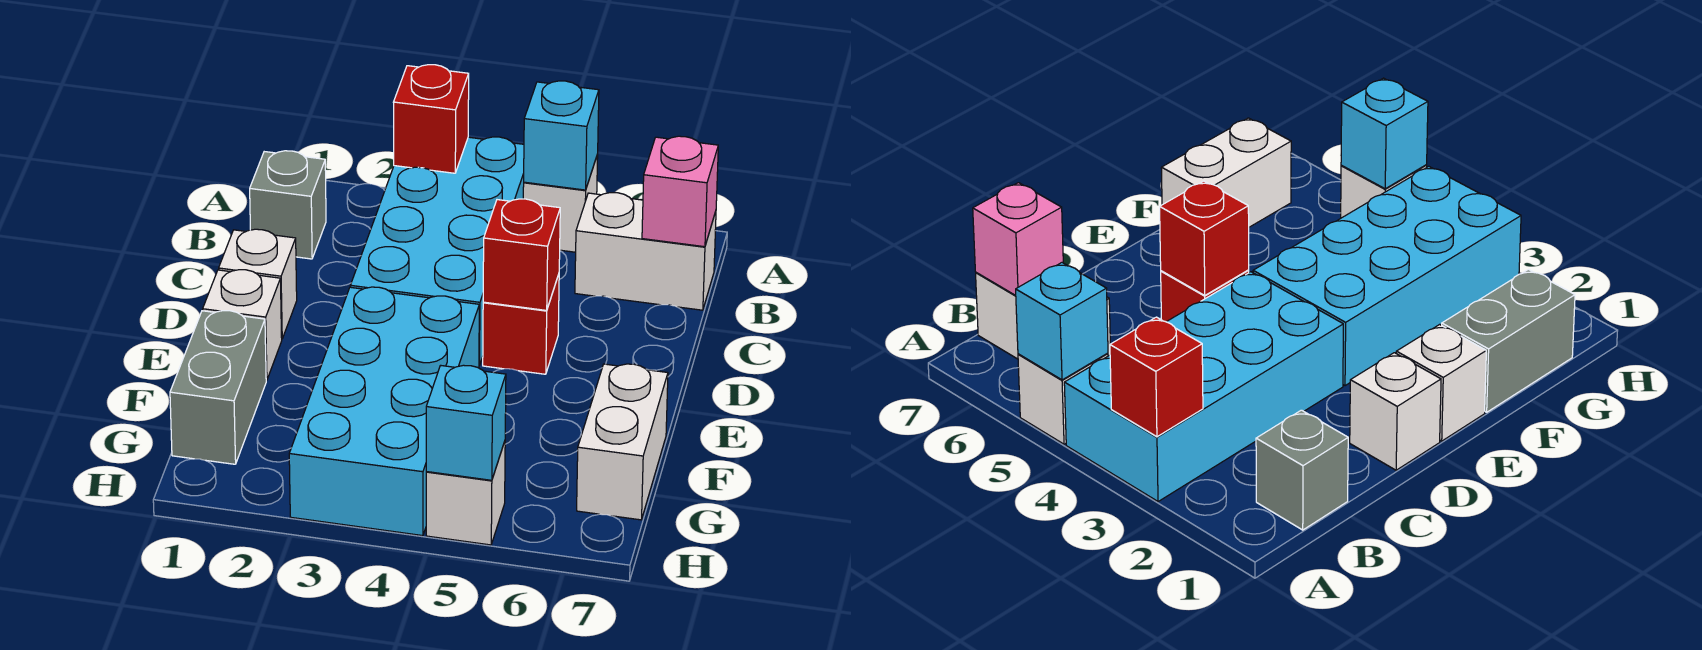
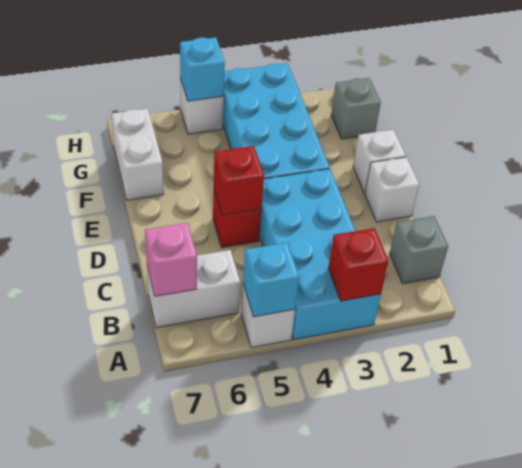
grey 1x2 brick [170,311,266,464] -> grey 1x1 brick [331,78,381,139]

